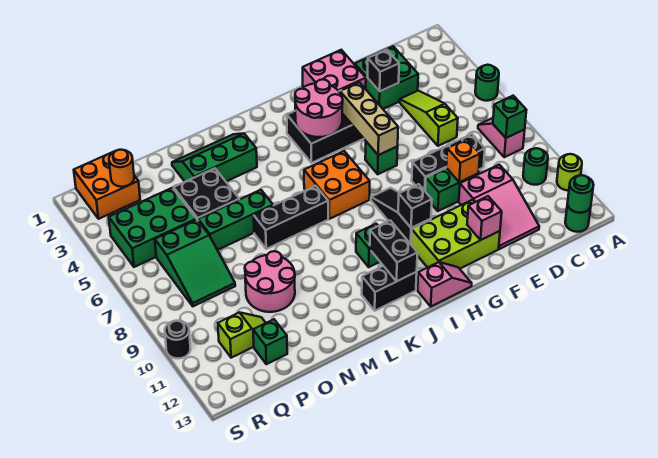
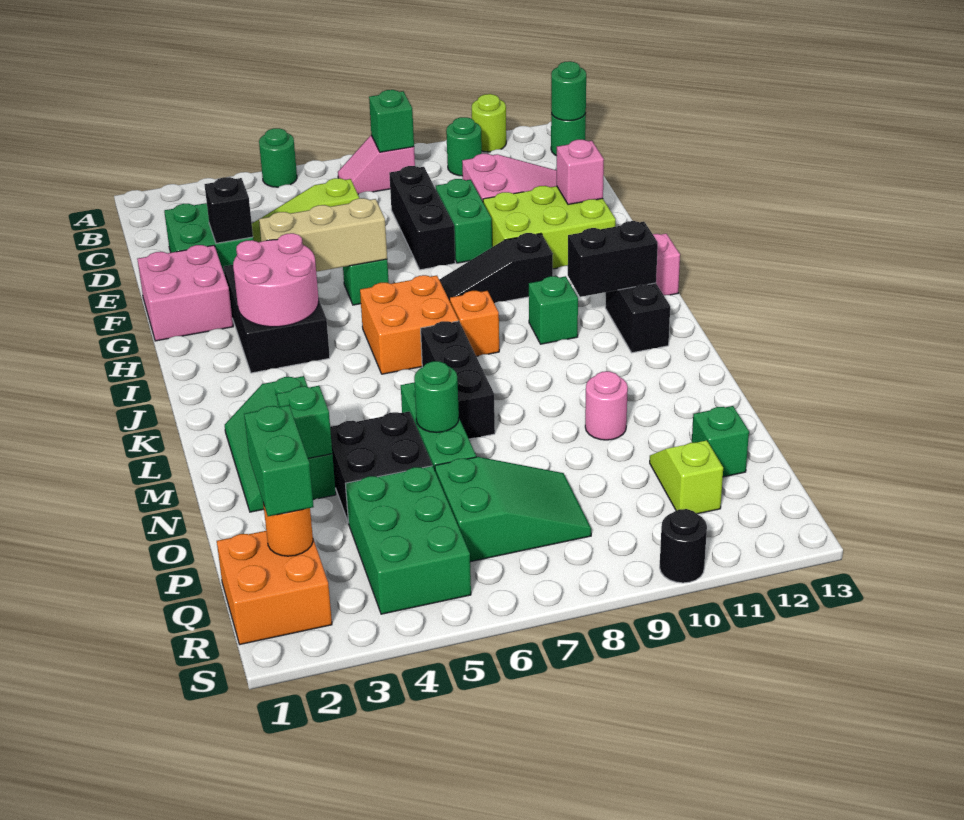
orange 1x1 brick [446,139,480,182] -> orange 1x1 brick moved to [450,291,499,356]
lime 2x3 brick [411,200,500,269] -> lime 2x3 brick turned to [483,186,616,269]
black 1x1 brick [398,184,432,228] -> none
none -> green 1x1 brick [277,386,332,458]
none -> green 1x1 round brick [414,361,459,432]
pink 2x2 round brick [245,251,295,312] -> pink 1x1 round brick [585,371,628,440]
none -> green 1x2 brick [244,405,314,516]

